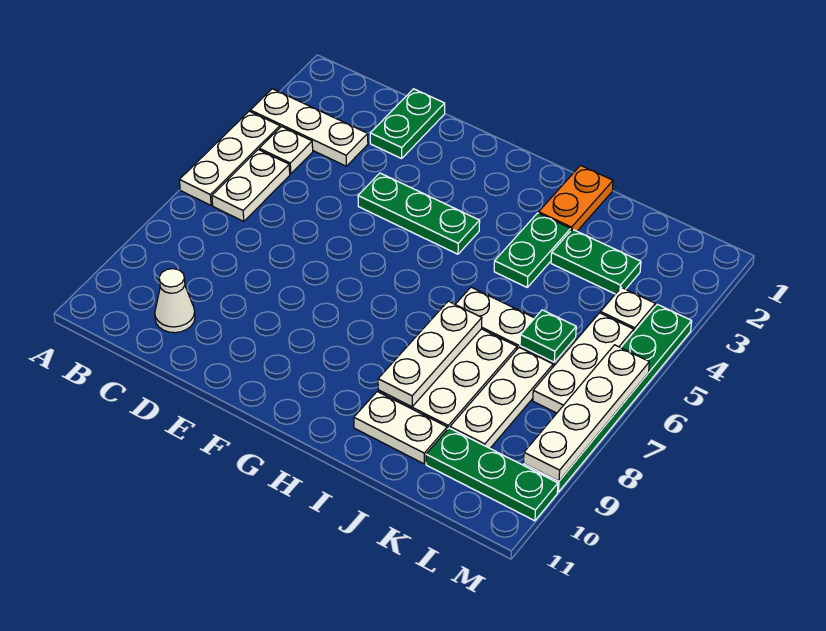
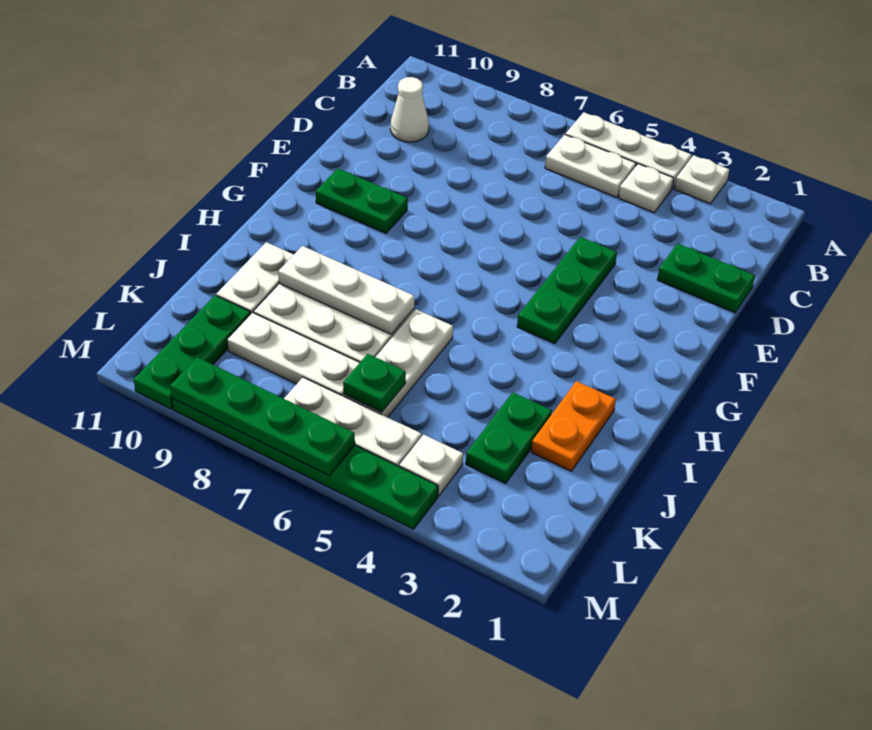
white 1x3 plate [250,89,368,166] -> white 1x1 plate [675,155,729,204]
orange 1x2 plate [539,165,613,231] -> orange 1x2 plate turned to [531,381,616,471]
green 1x2 plate [494,213,571,287] -> green 1x2 plate moved to [316,168,408,233]
white 1x4 plate [524,345,649,481] -> green 1x4 plate [170,357,355,476]

